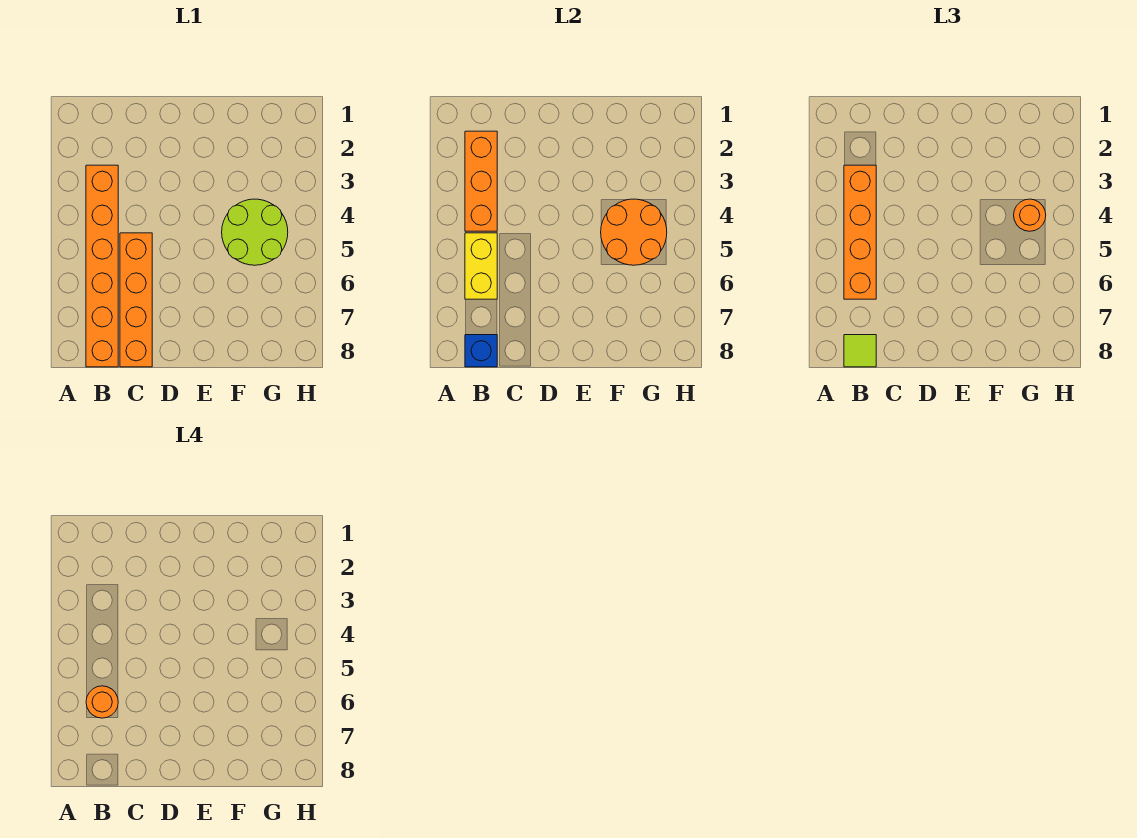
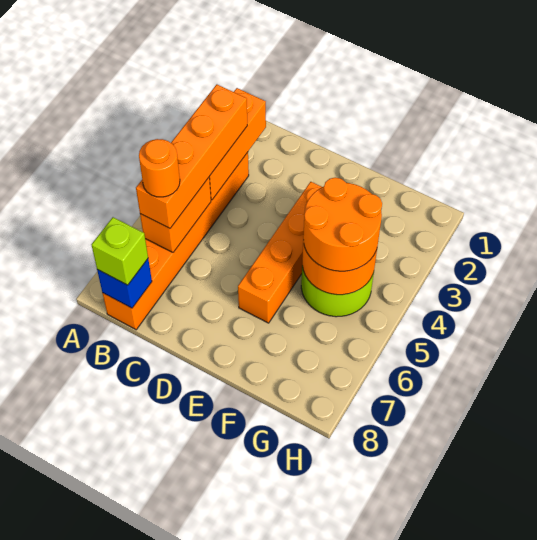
yellow 1x2 brick [465,233,497,299] -> orange 1x2 brick [140,178,211,252]
lime 1x1 tile [844,335,876,367] -> lime 1x1 brick [92,217,148,285]
orange 1x4 brick [120,233,152,367] -> orange 1x4 brick moved to [238,182,321,323]
orange 1x1 round brick [1014,199,1046,231] -> orange 2x2 round brick [303,178,382,271]

